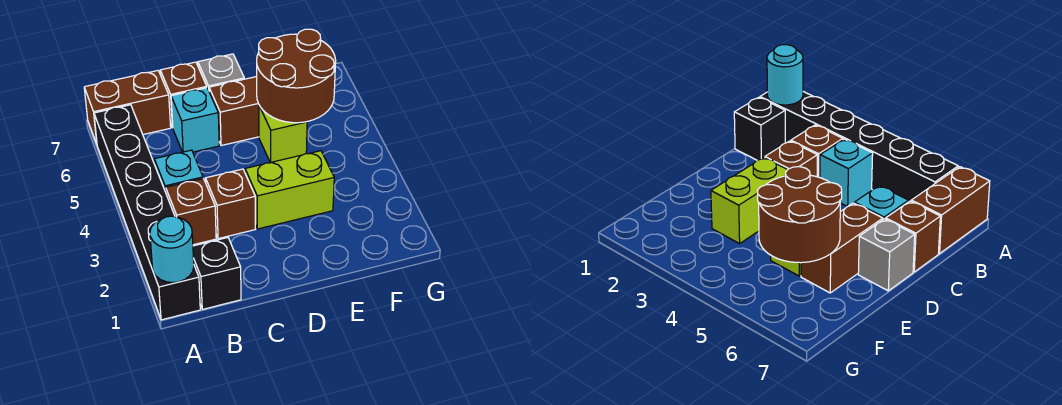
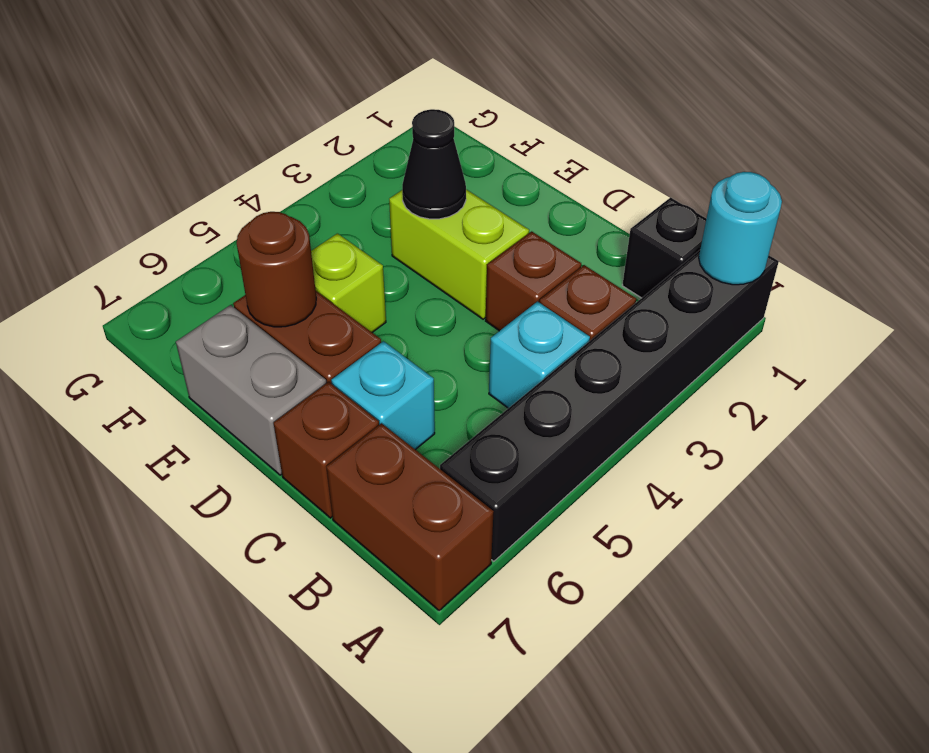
grey 1x1 brick [198,54,244,90] -> grey 1x2 brick [176,305,326,475]
none -> black 1x1 cone [402,109,466,219]
brown 2x2 round brick [257,29,336,123] -> brown 1x1 round brick [237,212,316,327]

